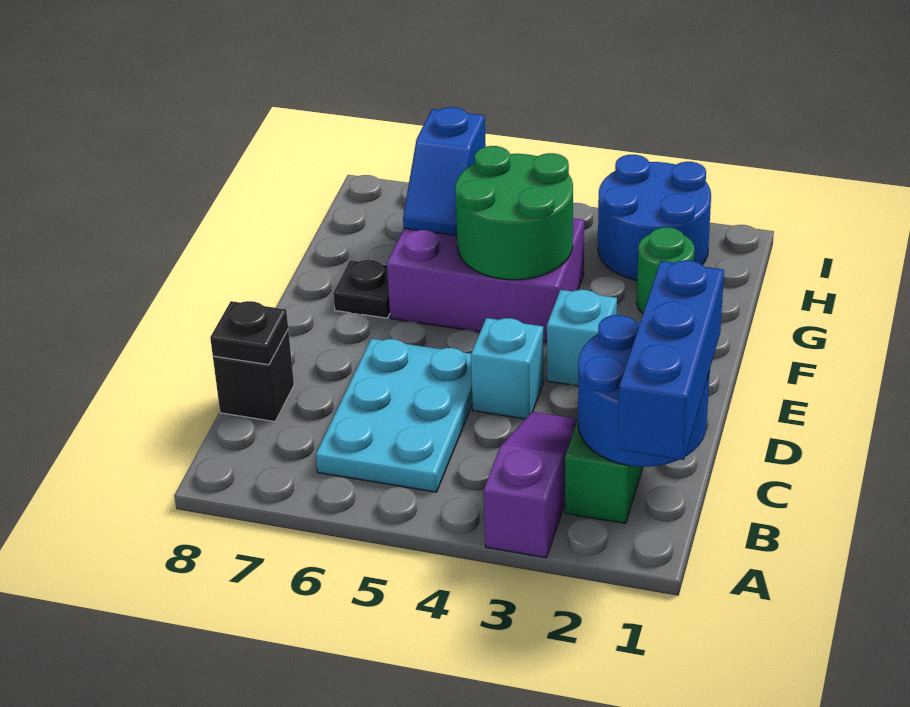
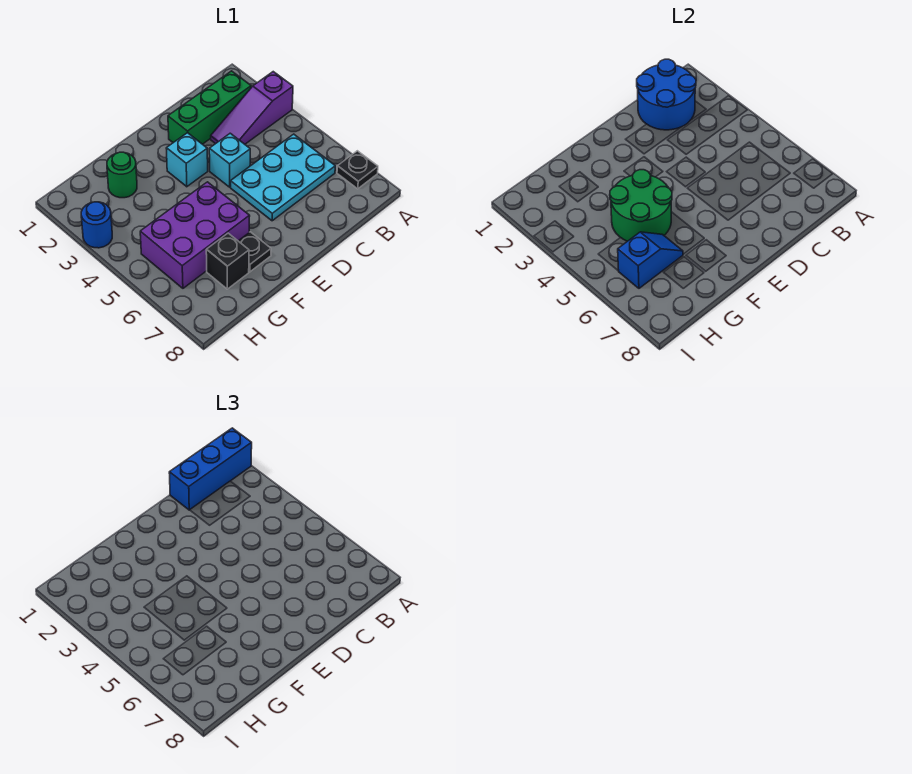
black 1x1 brick [213,330,294,422] -> black 1x1 brick moved to [206,233,249,289]
black 1x1 plate [210,301,288,365] -> black 1x1 plate moved to [337,151,378,189]
purple 2x3 brick [387,218,584,342] -> purple 2x3 brick turned to [140,182,250,288]
blue 2x2 round brick [598,155,711,280] -> blue 1x1 round brick [81,202,112,248]

